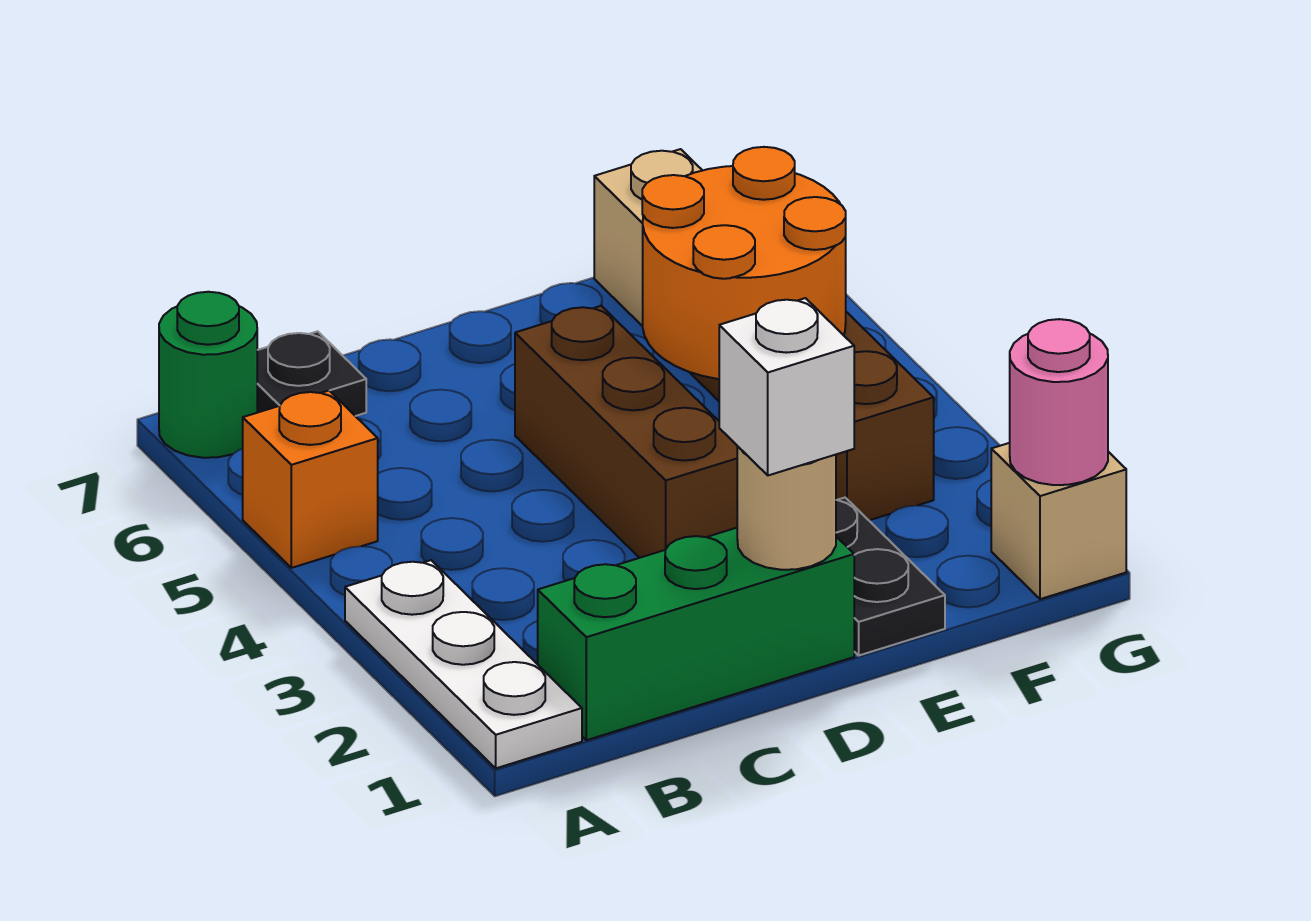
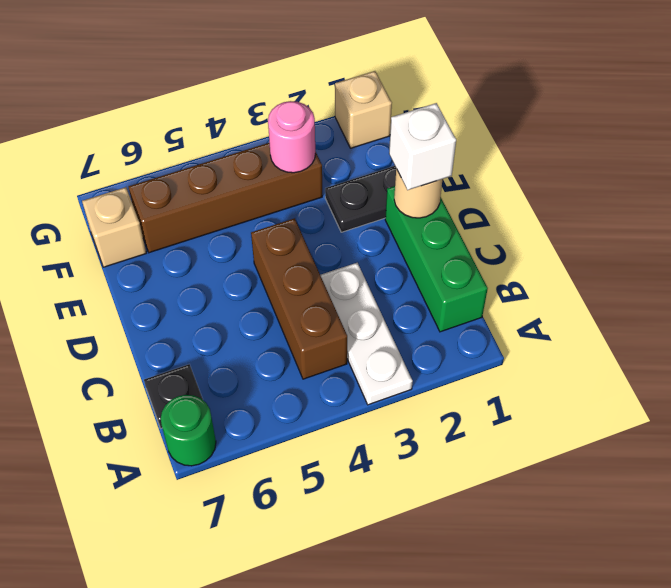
white 1x3 plate [345,560,582,768] -> white 1x3 plate turned to [320,263,413,405]
orange 1x1 brick [243,391,378,568] -> none
brown 1x3 brick [515,306,737,558] -> brown 1x3 brick turned to [251,218,347,379]
orange 2x2 round brick [642,147,846,379] -> none
pink 1x1 round brick [1010,319,1108,485] -> pink 1x1 round brick moved to [268,101,315,173]

